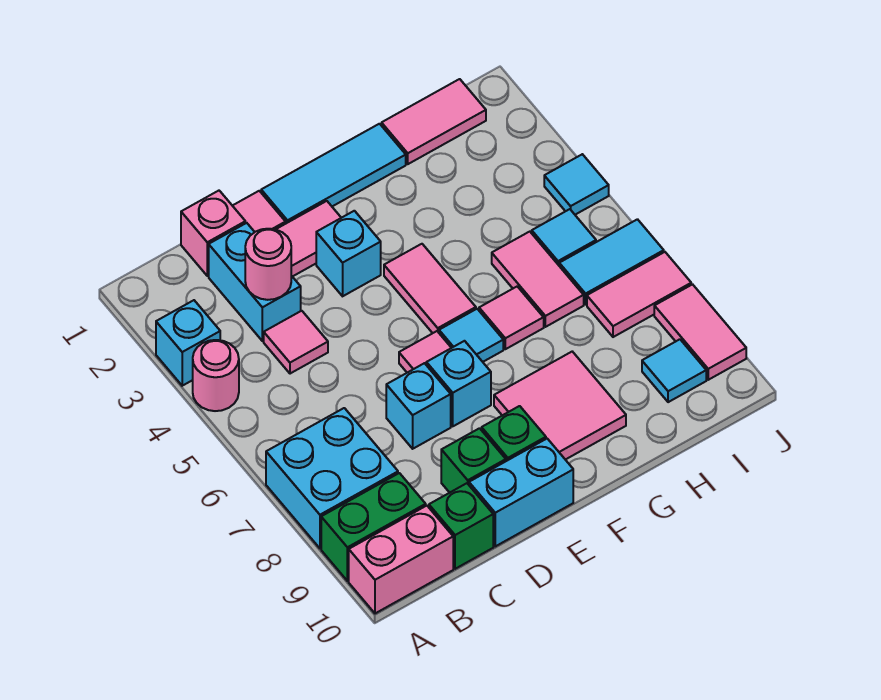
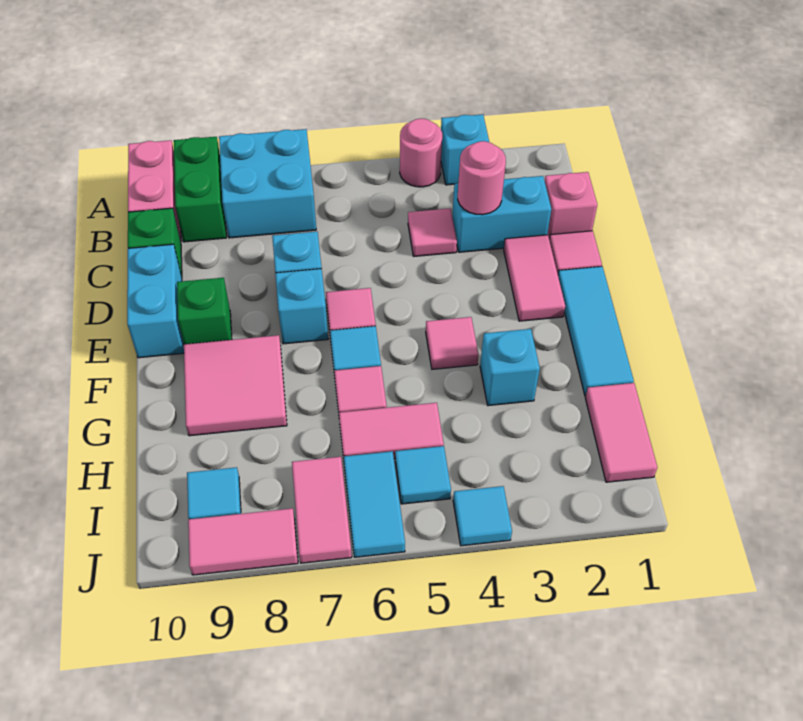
green 1x1 brick [441,428,506,493] -> none
cyan 1x1 brick [316,211,381,296] -> cyan 1x1 brick moved to [480,329,540,406]
pink 1x2 tile [384,244,476,333] -> pink 1x1 tile [426,317,479,369]

